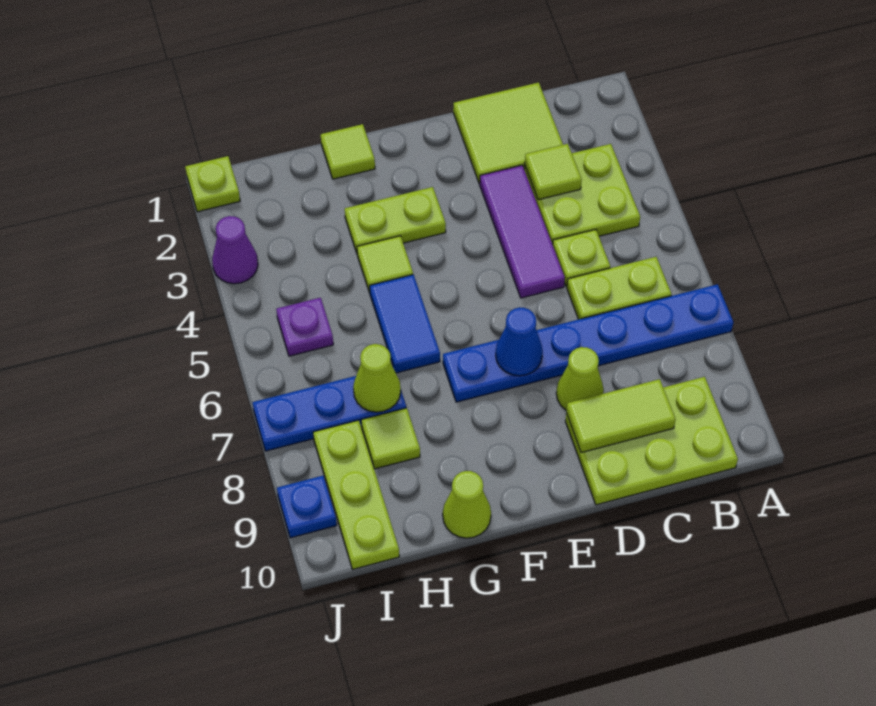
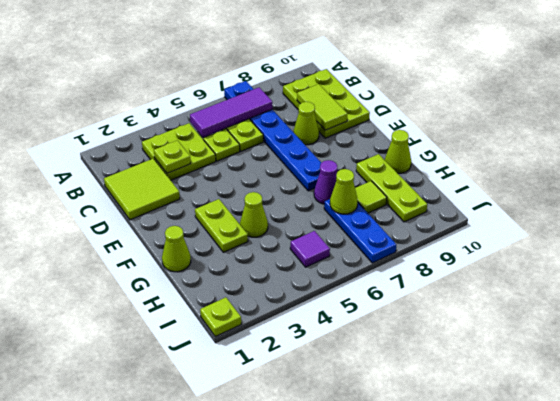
lime 1x1 tile [525,144,582,200] -> lime 1x1 plate [154,140,191,173]
purple 1x3 tile [480,165,565,298] -> purple 1x3 tile moved to [190,87,273,137]
blue 1x1 cone [496,307,543,376] -> none
lime 1x1 tile [321,124,375,179] -> lime 1x1 cone [162,226,191,272]
lime 1x1 tile [357,236,413,293] -> lime 1x1 cone [240,192,268,237]
blue 1x2 tile [370,275,440,373] -> none
purple 1x1 plate [276,298,333,356] -> purple 1x1 tile [290,231,330,267]
lime 1x3 plate [313,420,399,569] -> lime 1x3 plate turned to [356,154,427,222]
purple 1x1 cone [212,216,258,284] -> purple 1x1 cone moved to [314,160,337,204]
blue 1x1 plate [277,476,337,538] -> none

